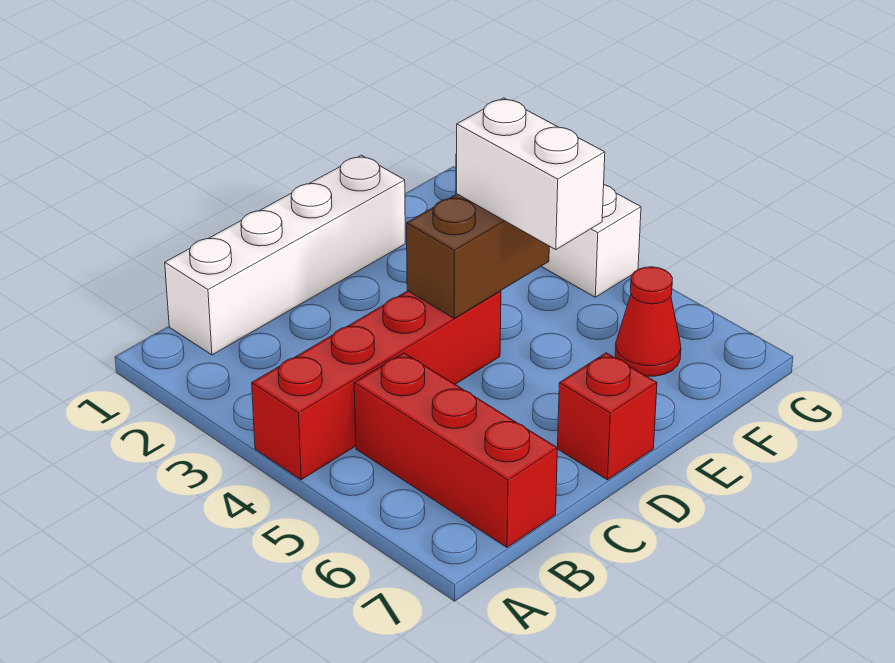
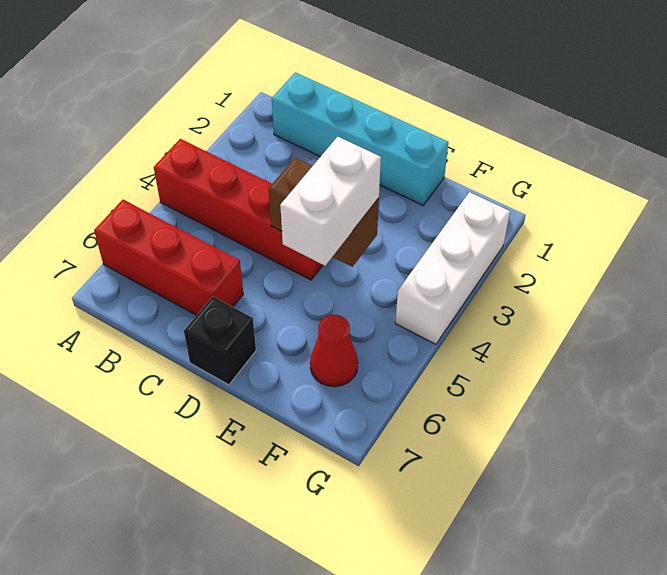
white 1x4 brick [165,155,405,355] -> cyan 1x4 brick [272,72,449,205]
red 1x3 brick [354,353,557,547] -> red 1x3 brick turned to [94,200,243,315]
red 1x1 brick [557,353,657,480] -> black 1x1 brick [184,296,256,385]

